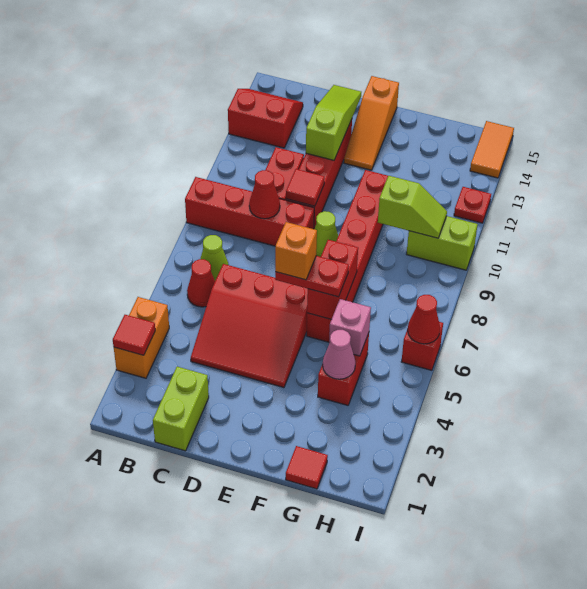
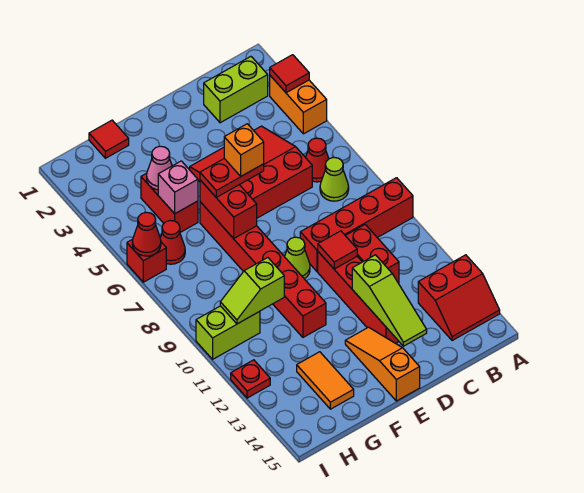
lime 1x2 brick [153,367,209,451] -> lime 1x2 brick turned to [204,57,268,123]
red 1x1 cone [249,170,280,219] -> red 1x1 cone moved to [160,221,185,264]
orange 1x2 tile [470,121,514,178] -> orange 1x2 tile moved to [297,352,354,409]

